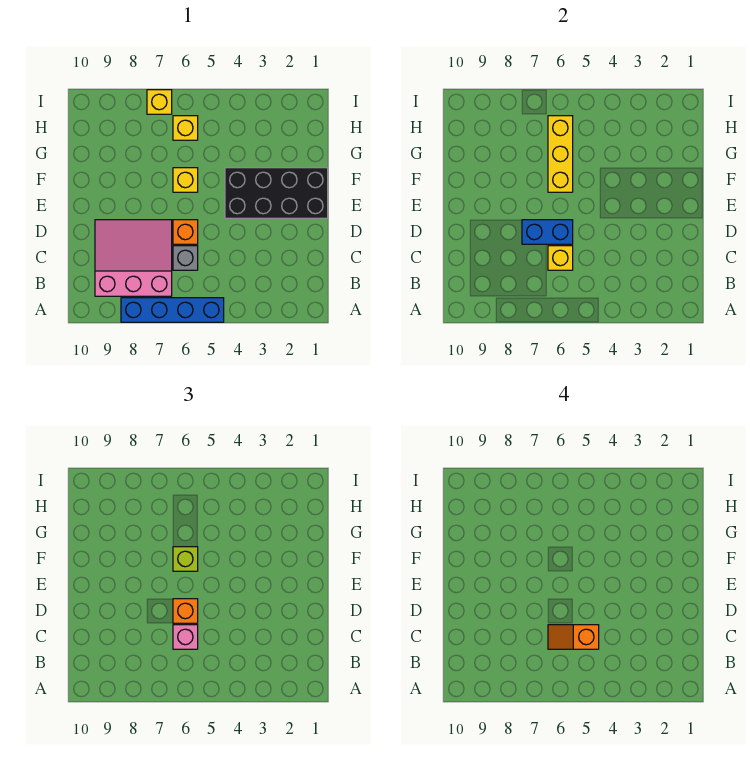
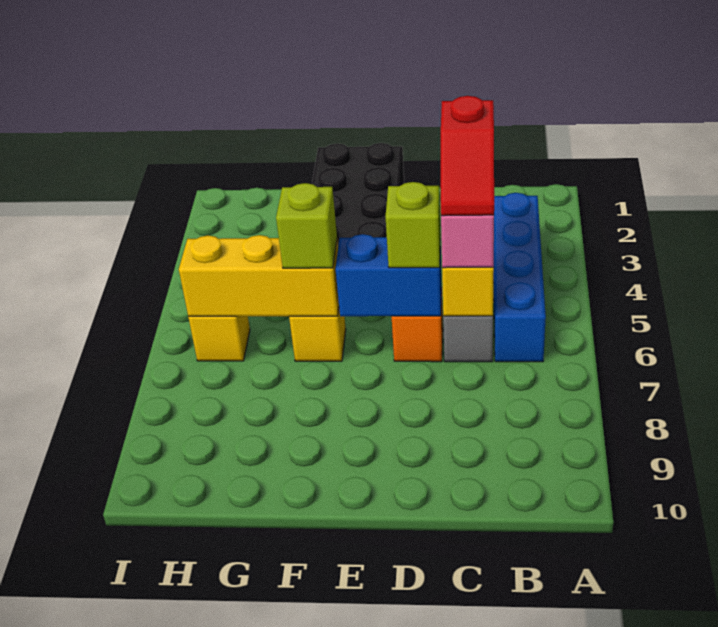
blue 1x4 brick [121,298,224,322] -> blue 1x4 brick moved to [493,193,546,362]
pink 3x3 slope [95,220,172,296] -> none
orange 1x2 slope [548,625,599,649] -> red 1x2 slope [441,96,494,216]
blue 1x2 brick [522,220,573,244] -> blue 1x2 brick turned to [336,234,442,316]
orange 1x1 brick [173,599,198,623] -> lime 1x1 brick [386,182,441,268]
yellow 1x1 brick [147,90,172,114] -> none

